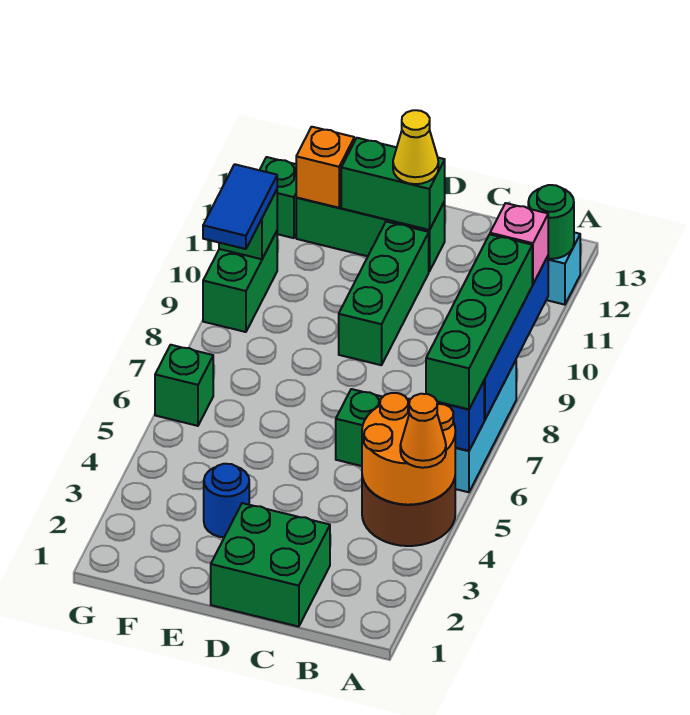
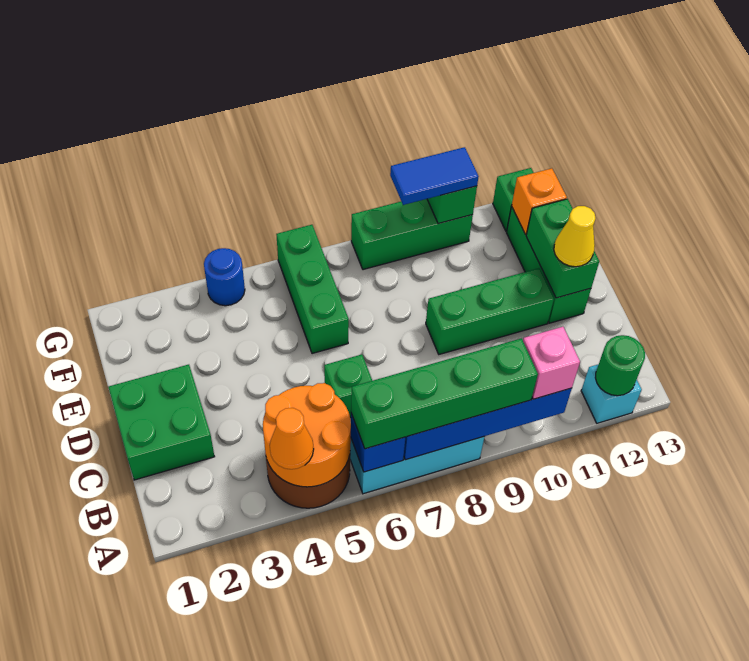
blue 1x1 round brick [204,464,249,537] -> blue 1x1 round brick moved to [204,248,245,306]
green 1x1 brick [155,345,213,426] -> green 1x3 brick [276,225,349,354]
green 1x2 brick [203,231,277,332] -> green 1x3 brick [351,199,473,270]

